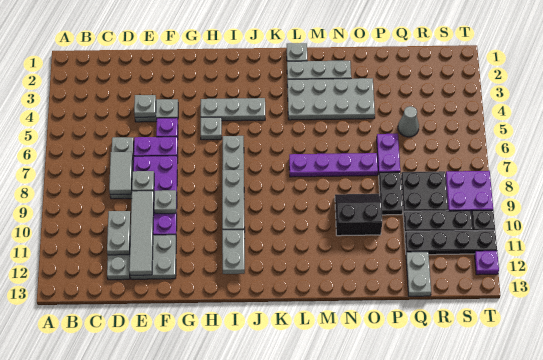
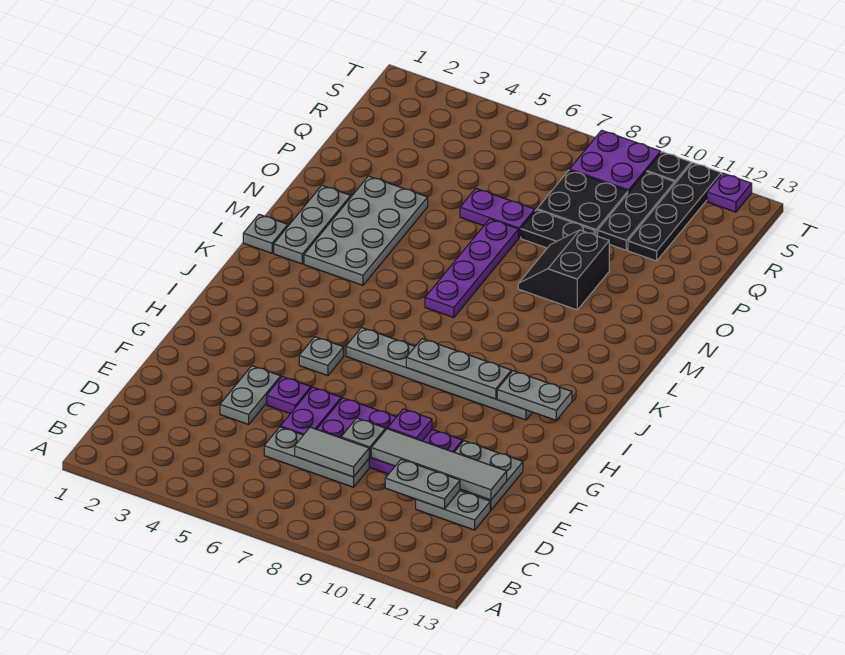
grey 1x1 plate [134,95,156,117] -> none
grey 1x1 plate [154,190,177,214] -> purple 1x1 plate [388,409,432,441]
grey 1x3 plate [201,98,265,121] -> none
grey 1x1 cone [398,106,419,137] -> none
grey 1x2 plate [406,252,431,296] -> none

